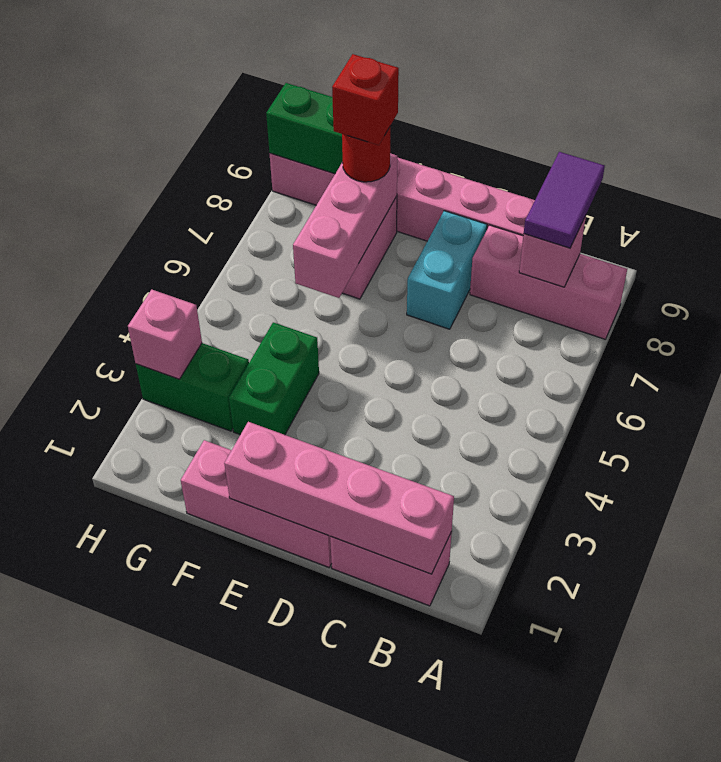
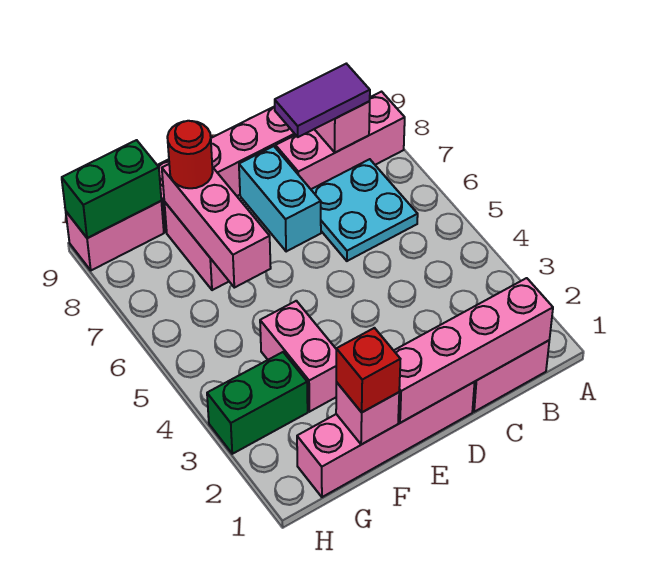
none -> cyan 2x2 plate [311,159,418,261]
purple 1x2 tile [524,152,605,248] -> purple 1x2 tile turned to [275,64,370,137]
pink 1x3 brick [181,440,332,567] -> pink 1x4 brick [297,382,475,497]
green 1x2 brick [229,322,319,435] -> pink 1x2 brick [260,301,336,412]
red 1x1 brick [332,54,399,145] -> red 1x1 brick moved to [336,328,400,412]
pink 1x1 brick [128,290,202,379] -> pink 1x1 brick moved to [336,382,399,445]

